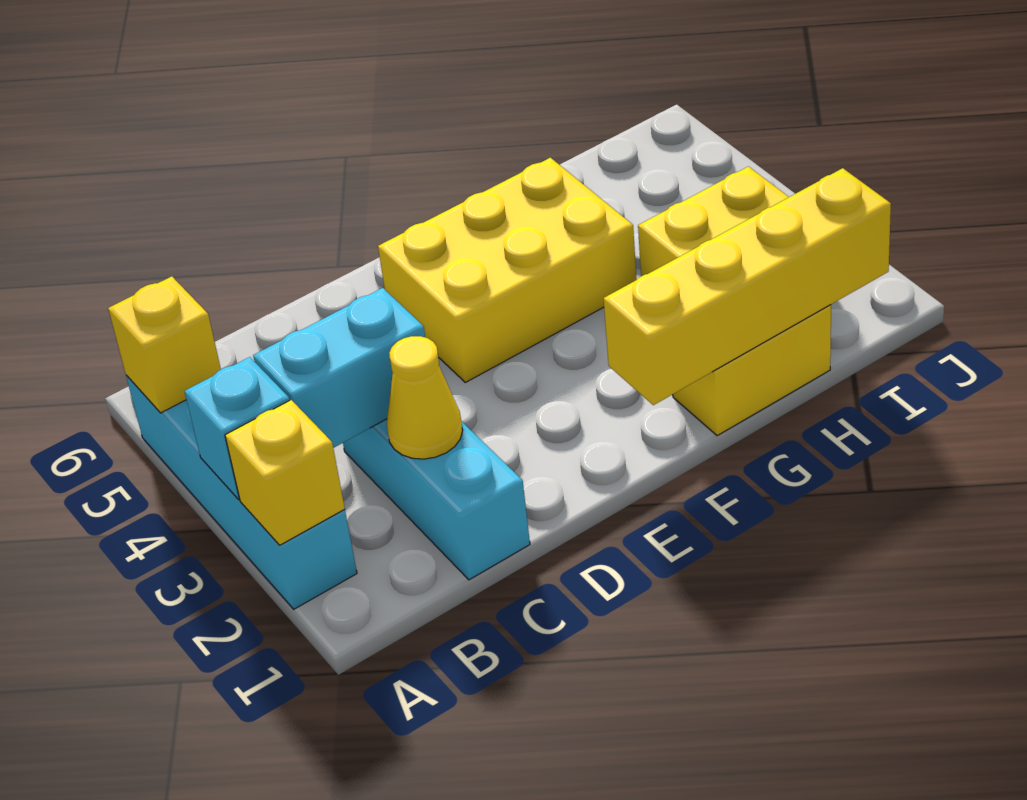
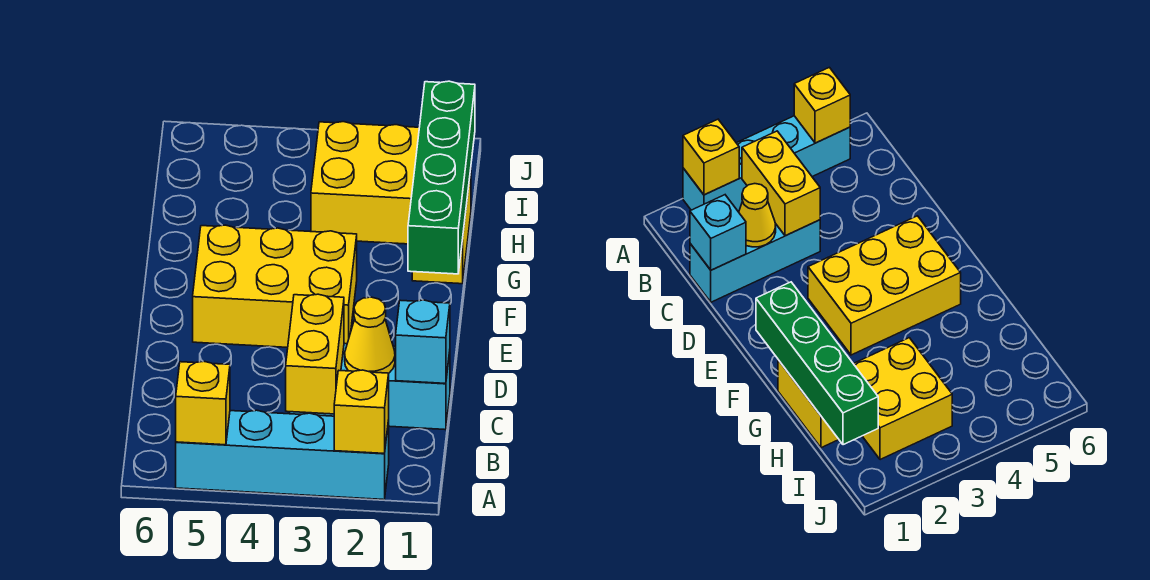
cyan 1x1 brick [185,357,290,499] -> cyan 1x1 brick moved to [396,300,450,383]
cyan 1x2 brick [253,288,425,448] -> yellow 1x2 brick [286,294,344,414]
yellow 2x3 brick [378,158,637,382] -> yellow 2x3 brick turned to [193,225,357,347]
yellow 1x4 brick [604,168,891,405] -> green 1x4 brick [408,81,475,274]

